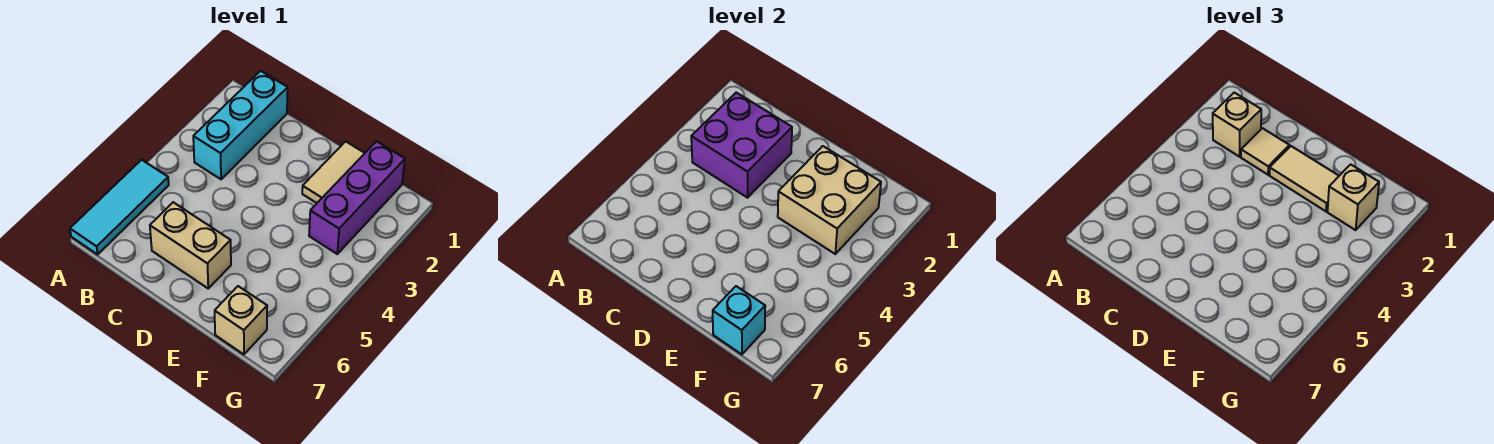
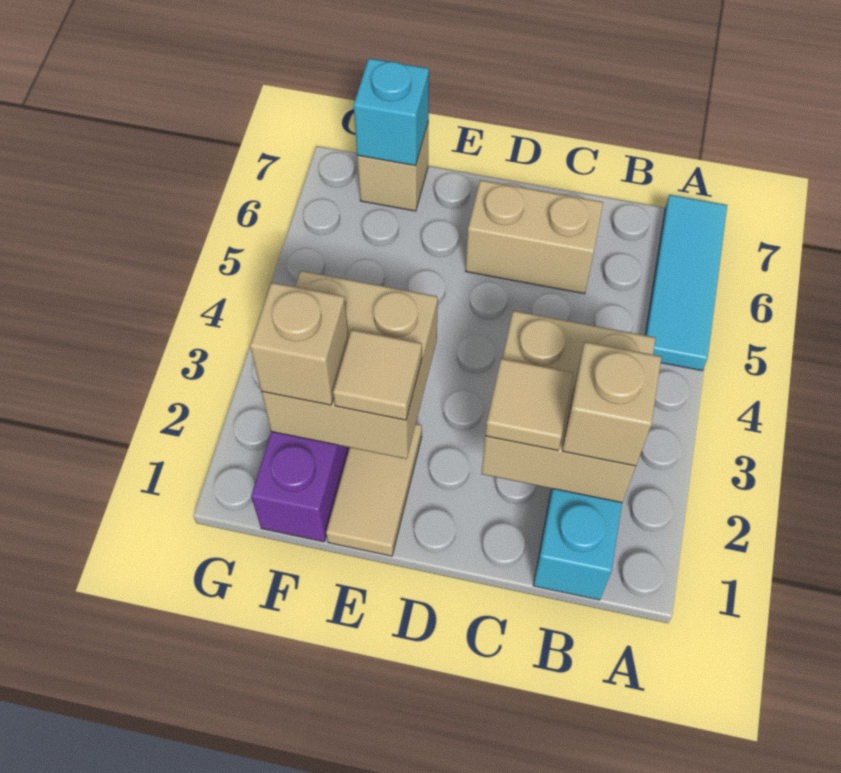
purple 2x2 brick [691,93,792,198] -> tan 2x2 brick [481,311,655,503]
tan 1x2 tile [1269,146,1339,211] -> tan 1x1 tile [333,330,422,420]

